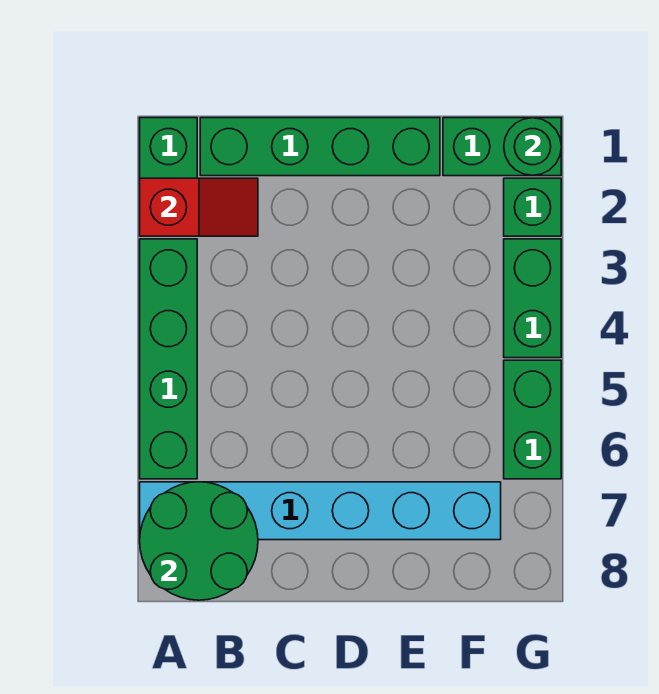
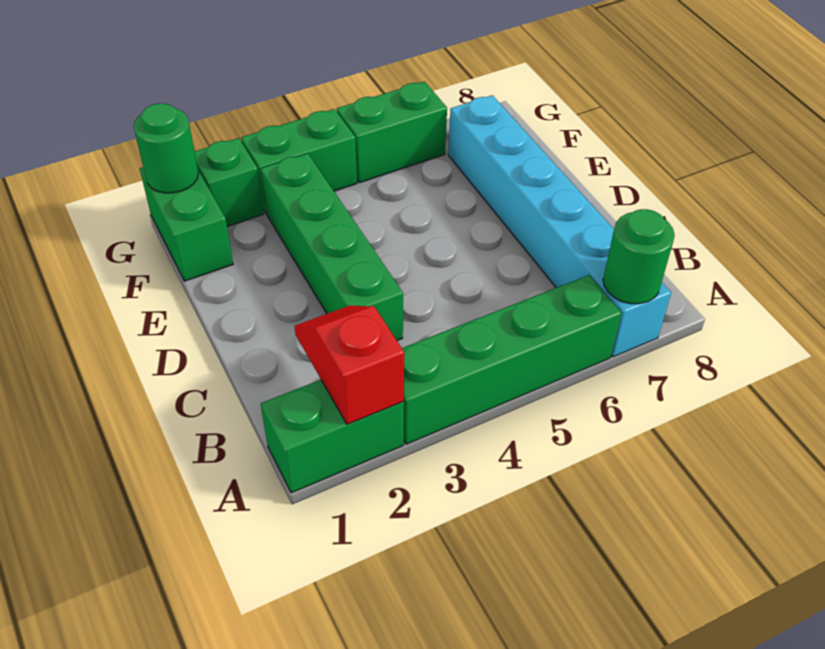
green 2x2 round brick [140,482,258,600] -> green 1x1 round brick [603,209,675,304]
green 1x4 brick [200,118,440,176] -> green 1x4 brick moved to [261,154,403,341]

